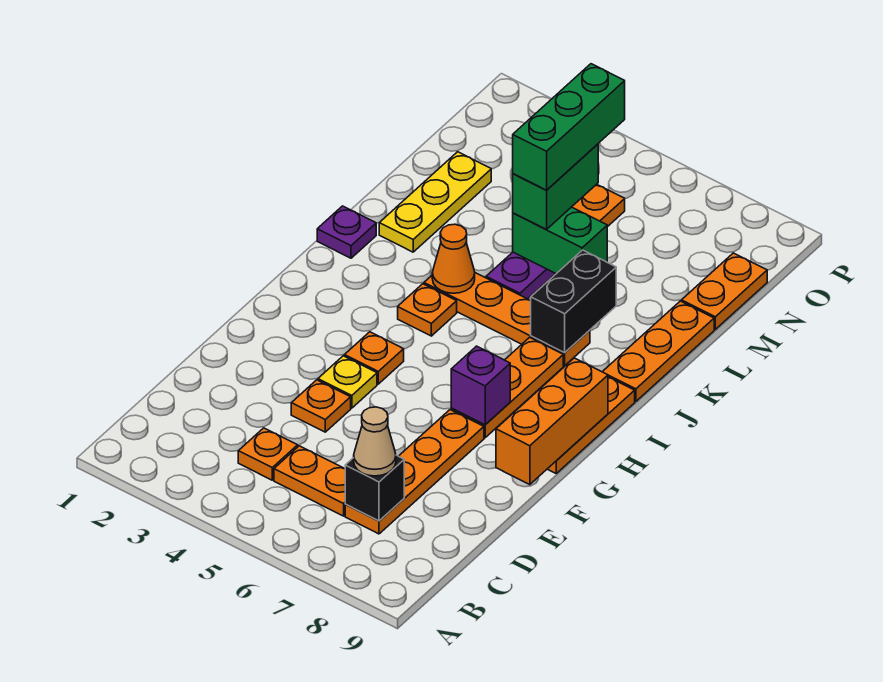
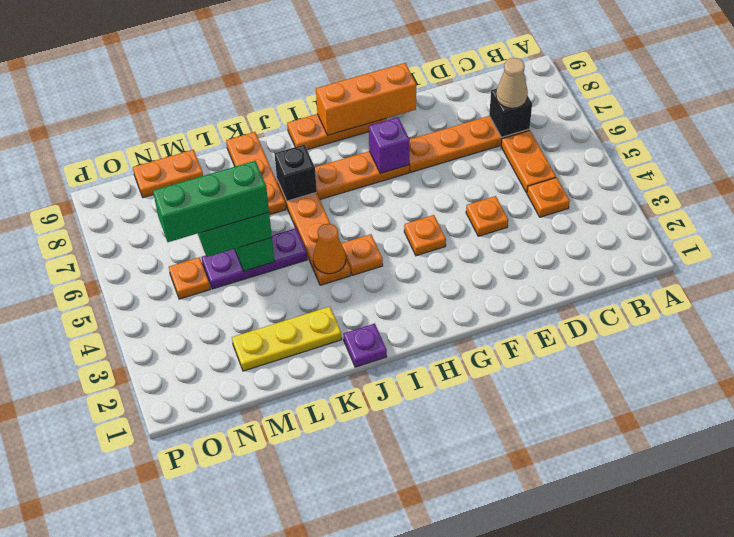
yellow 1x1 plate [318,356,377,408] -> none
black 1x2 brick [530,250,616,353] -> black 1x1 brick [274,145,317,201]
orange 1x3 plate [603,301,714,402] -> orange 1x3 plate turned to [226,132,286,215]

